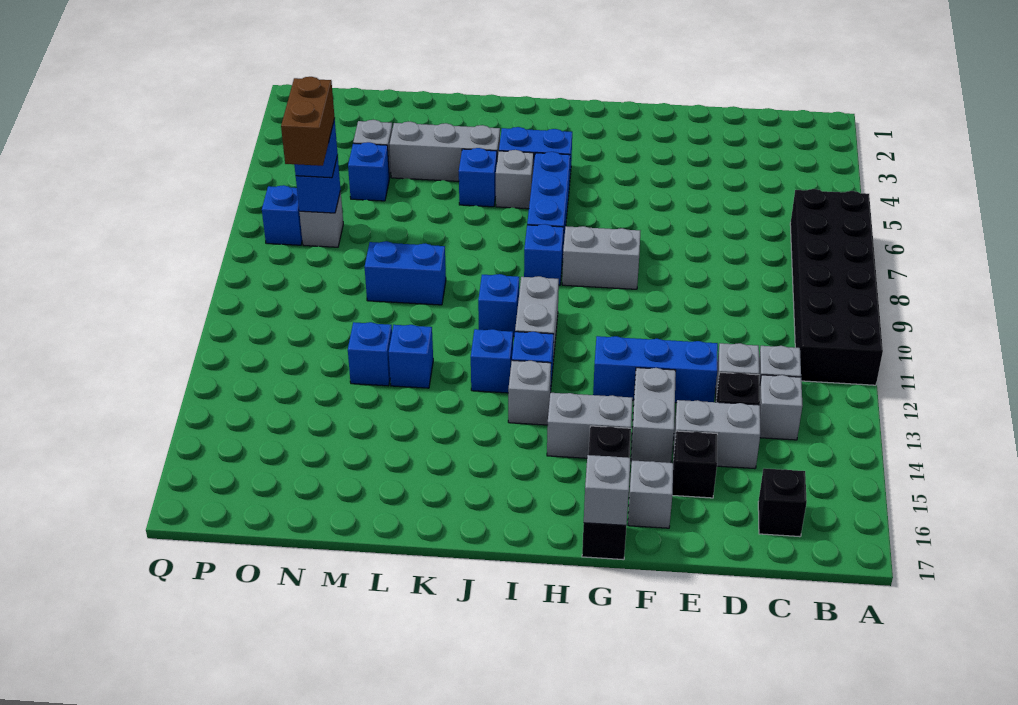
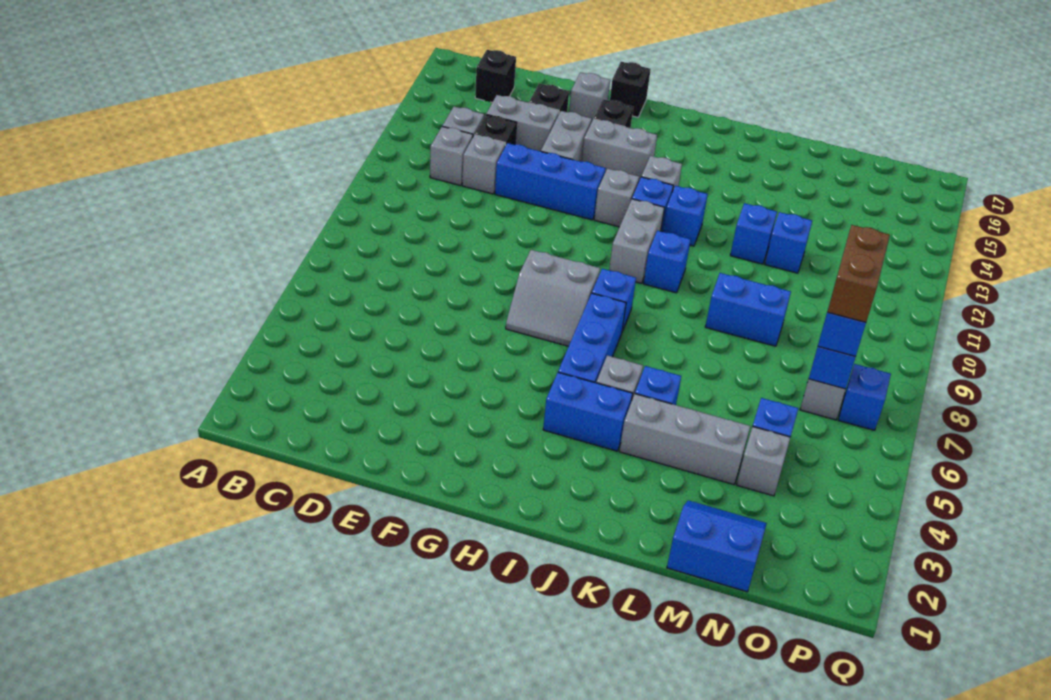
black 2x6 brick [790,189,883,385] -> none
grey 1x1 brick [584,455,630,525] -> grey 1x1 brick moved to [594,169,639,227]
none -> blue 2x2 slope [667,500,767,592]

